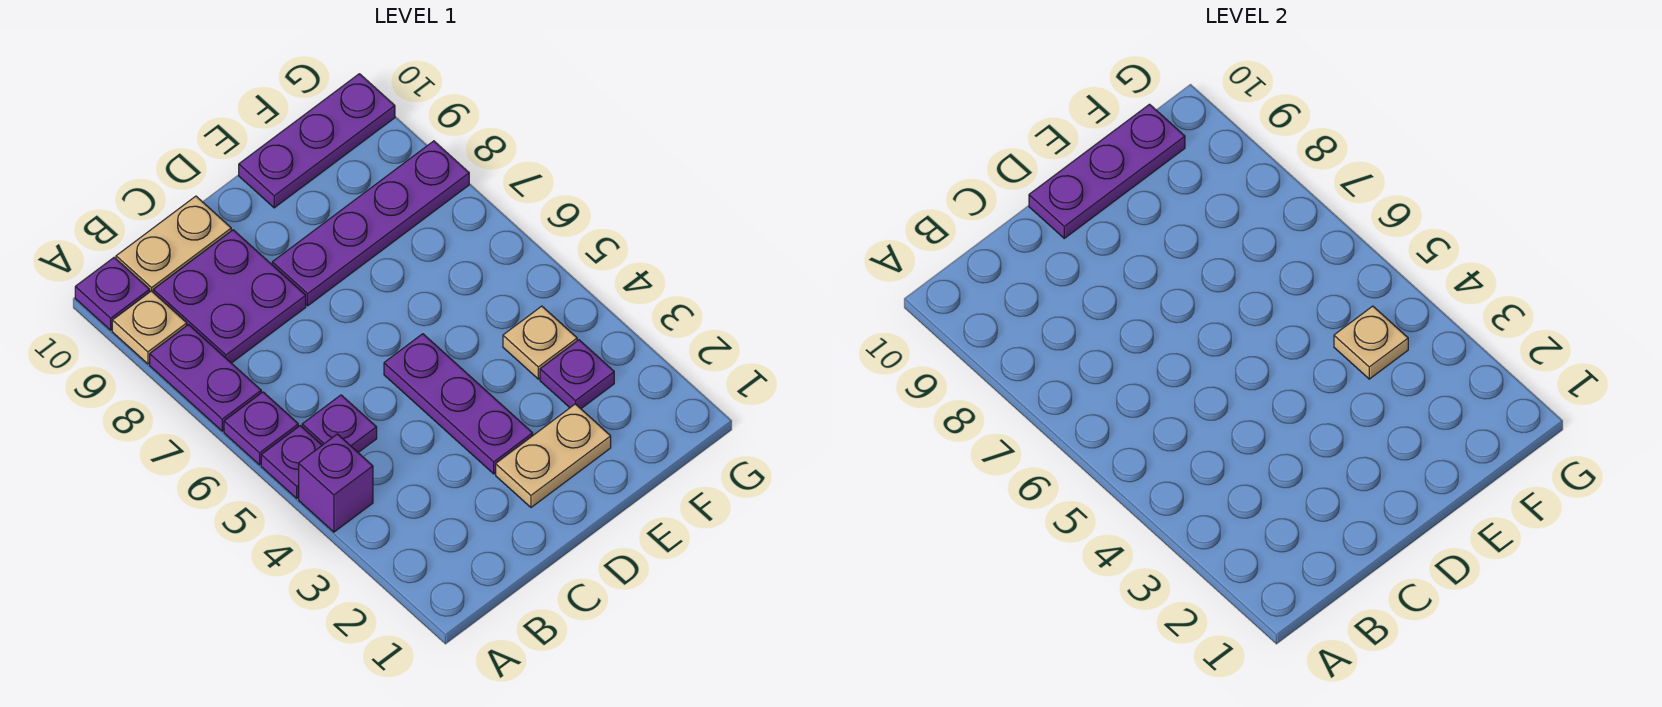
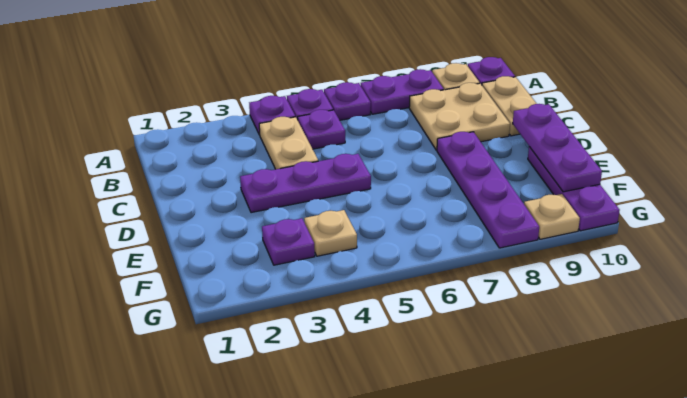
purple 1x1 brick [299,434,373,532] -> purple 1x1 plate [249,96,295,135]
purple 2x2 plate [153,230,306,363] -> tan 2x2 plate [409,83,510,150]
tan 1x2 plate [496,404,611,507] -> tan 1x2 plate moved to [259,117,318,169]
tan 1x1 plate [1334,306,1408,379] -> tan 1x1 plate moved to [524,194,580,239]

